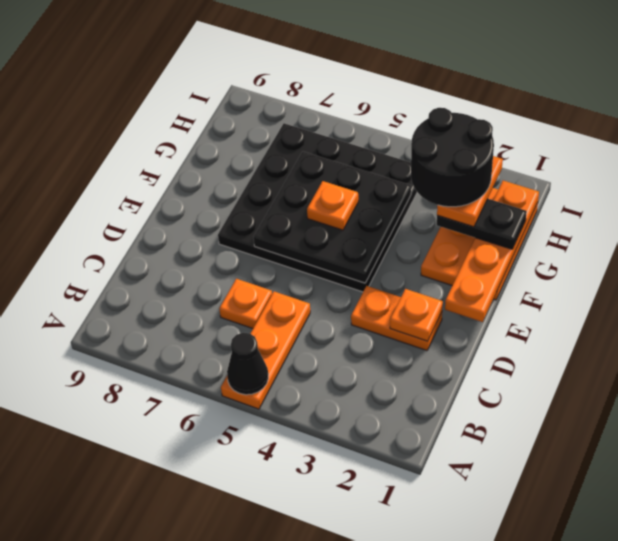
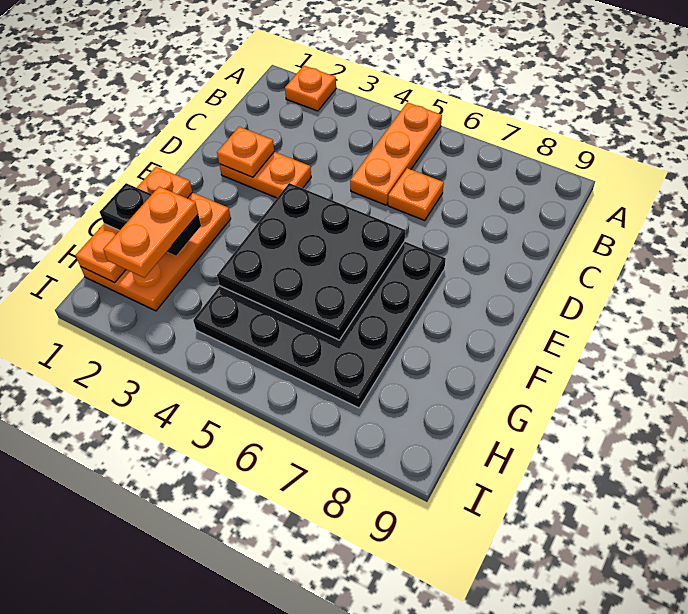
black 1x1 cone [227,333,268,395] -> none
orange 1x4 plate [445,181,539,322] -> orange 1x3 plate [76,167,192,283]
orange 1x1 plate [307,181,358,230] -> orange 1x1 plate moved to [285,66,336,111]
black 2x2 round brick [411,108,494,207] -> none

